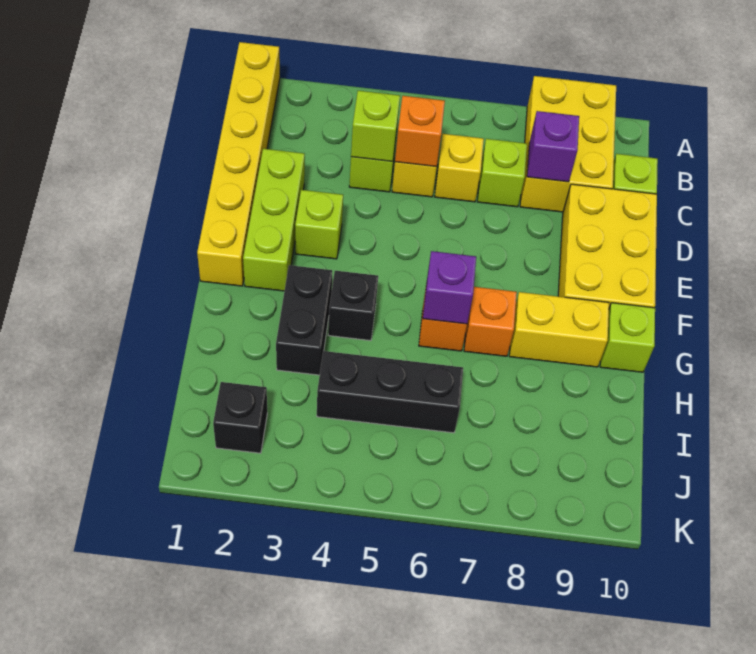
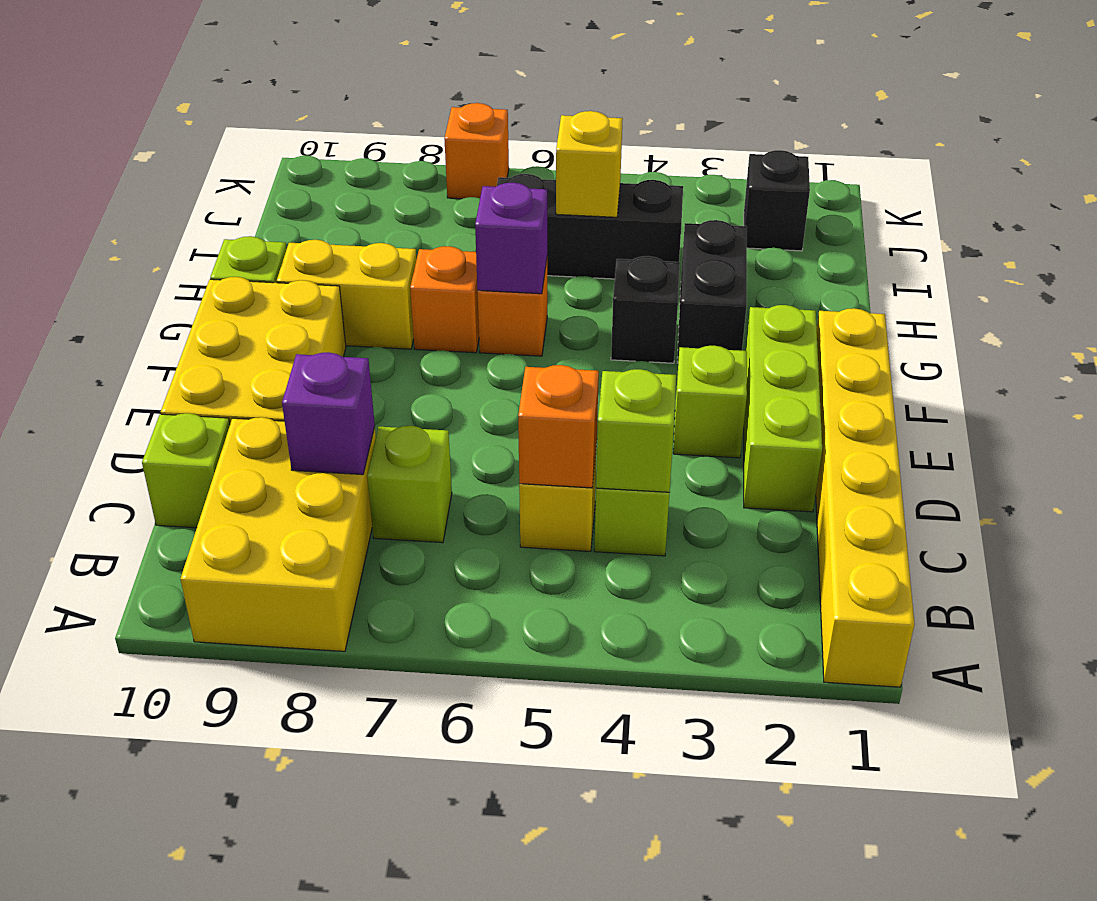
yellow 1x1 brick [435,134,484,202] -> yellow 1x1 brick moved to [556,111,623,217]
none -> orange 1x1 brick [444,103,509,199]

